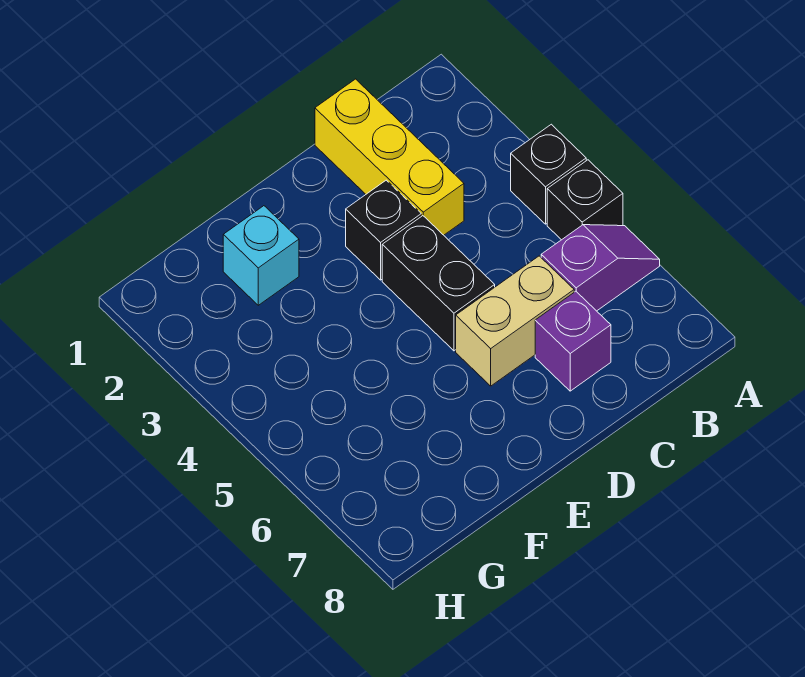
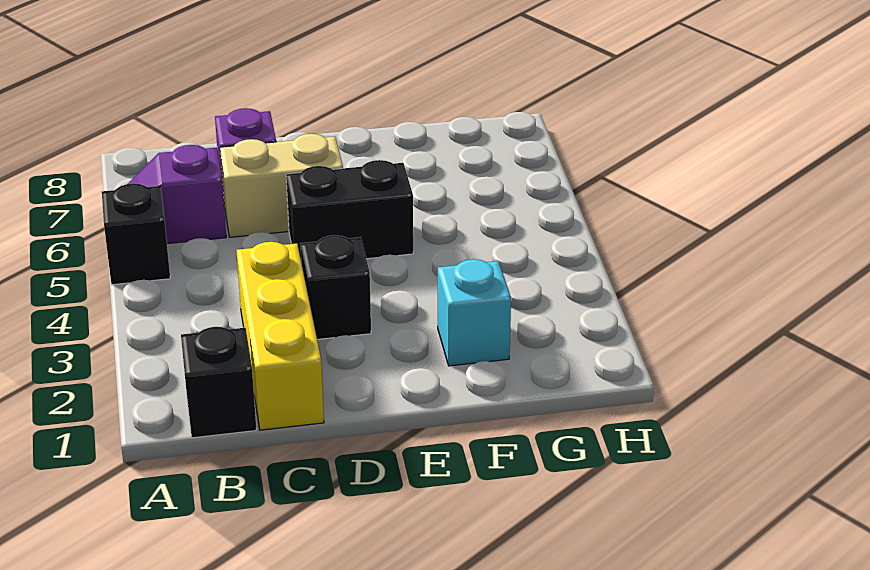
black 1x1 brick [511,124,586,224] -> black 1x1 brick moved to [181,327,256,438]
black 1x2 brick [382,216,495,351] -> black 1x2 brick turned to [286,160,413,259]

